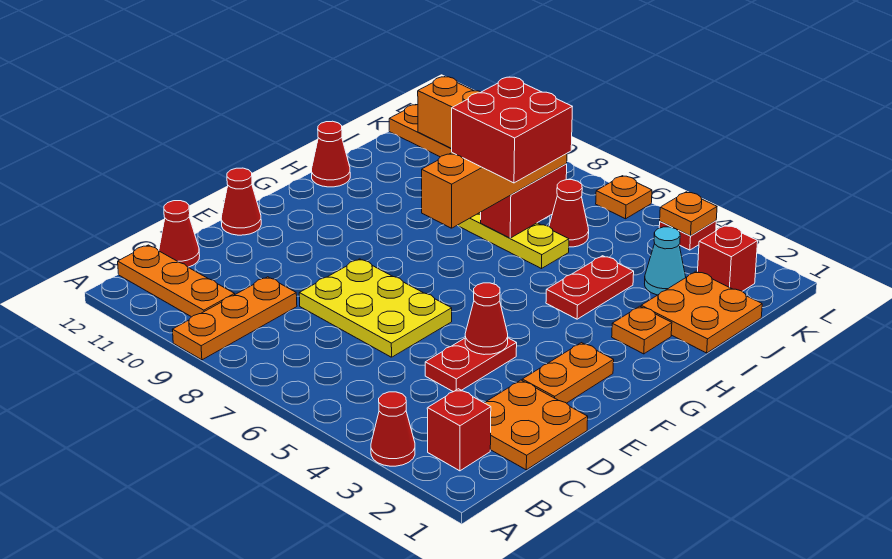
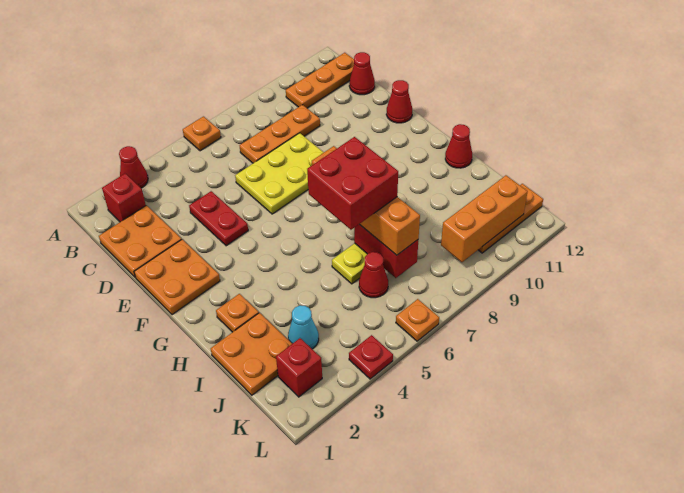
orange 1x3 plate [172,277,297,360] -> orange 1x3 plate turned to [240,105,320,163]
orange 1x2 plate [522,343,614,403] -> orange 2x2 plate [134,239,220,315]
red 1x1 cone [465,283,508,355] -> none
red 1x2 plate [546,256,634,319] -> none
orange 1x1 plate [660,192,717,236] -> orange 1x1 plate moved to [183,116,221,151]

